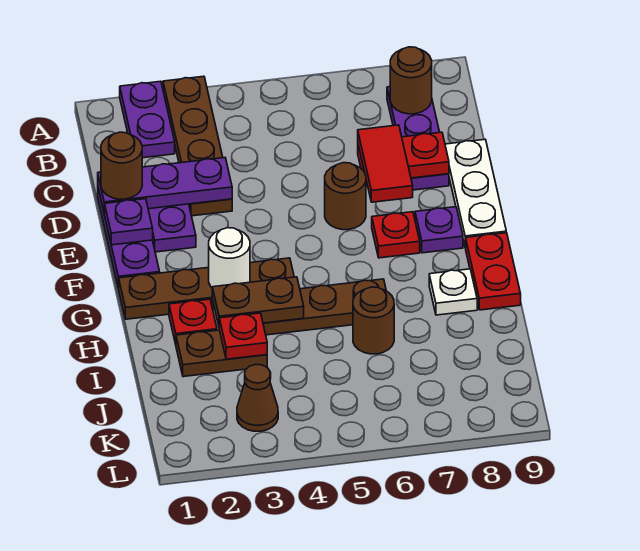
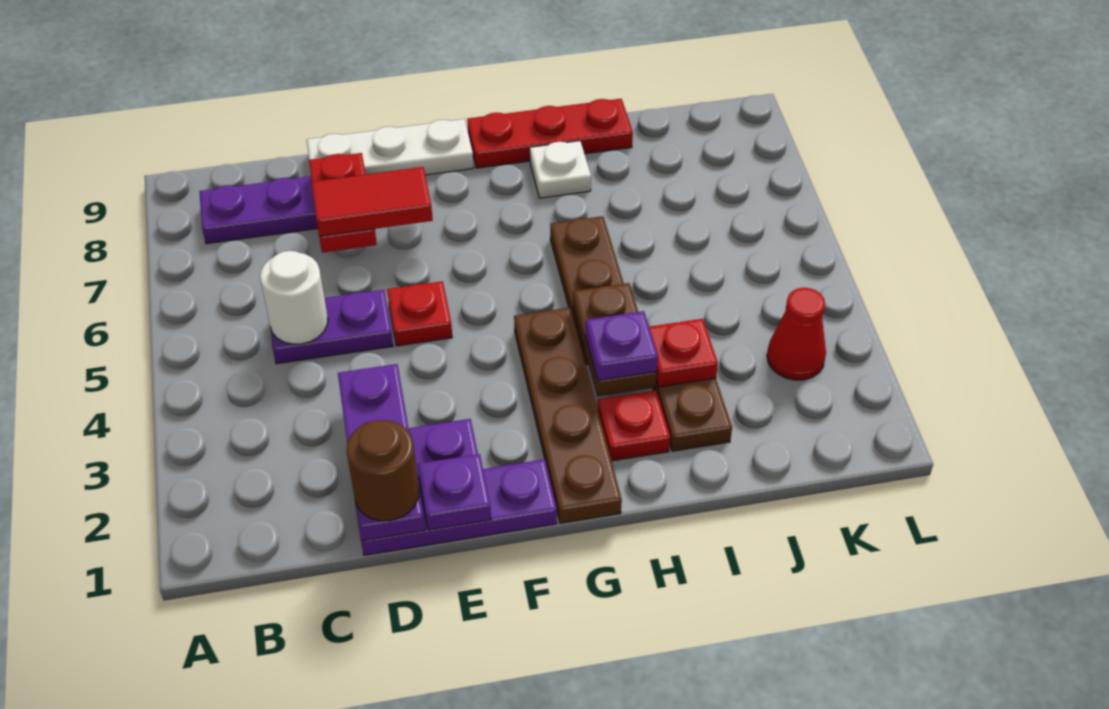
purple 1x2 plate [120,81,175,158] -> purple 1x2 plate moved to [271,290,393,364]
brown 1x4 plate [163,76,232,216] -> none
brown 1x1 round brick [390,47,432,114] -> none
brown 1x1 round brick [325,163,366,230] -> none
red 1x1 plate [372,212,420,258] -> red 1x1 plate moved to [387,281,452,346]
purple 1x1 plate [415,207,463,253] -> purple 1x1 plate moved to [585,311,658,381]
white 1x1 round brick [209,228,250,287] -> white 1x1 round brick moved to [260,251,328,344]
red 1x2 plate [466,233,521,310] -> red 1x3 plate [467,99,633,168]
brown 1x1 round brick [353,287,394,354] -> none
brown 1x1 cone [237,364,278,431] -> red 1x1 cone [767,288,826,380]

